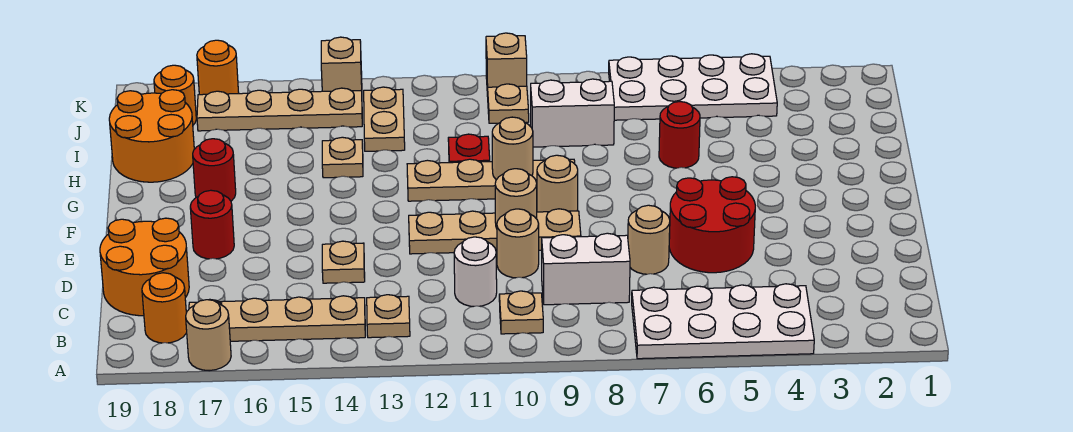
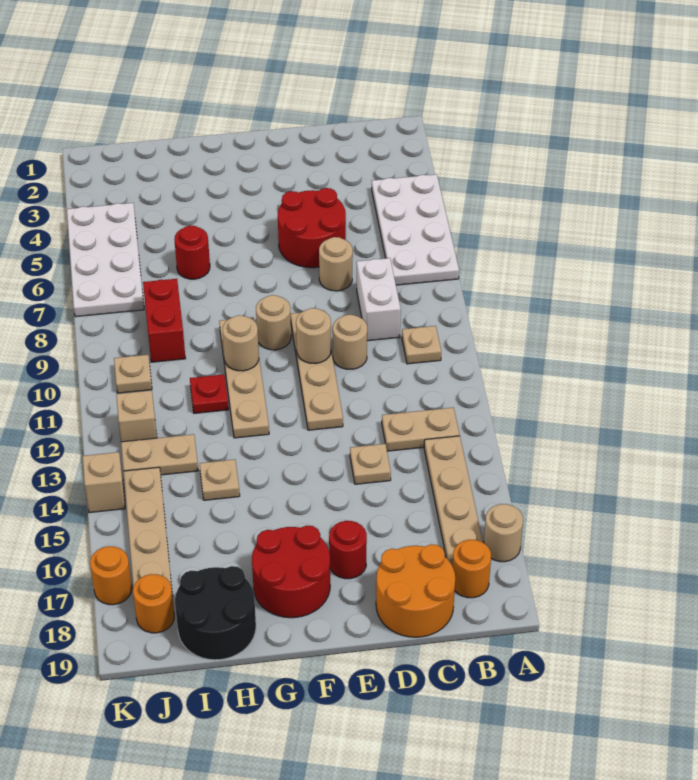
tan 1x1 plate [367,295,410,338] -> tan 1x2 plate [382,408,460,451]
white 1x1 round brick [454,237,497,306] -> none
red 1x1 round brick [193,139,236,201] -> red 2x2 round brick [252,526,330,618]
orange 2x2 round brick [109,90,194,182] -> black 2x2 round brick [175,566,256,660]
white 1x2 brick [531,79,614,147] -> red 1x2 brick [143,279,186,362]
tan 1x1 brick [486,33,527,96] -> tan 1x1 brick moved to [116,390,157,442]

